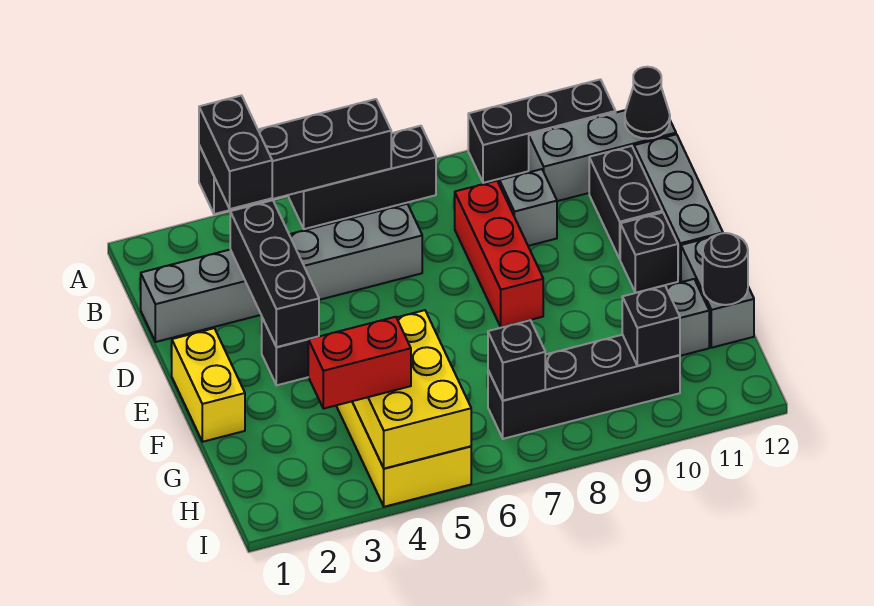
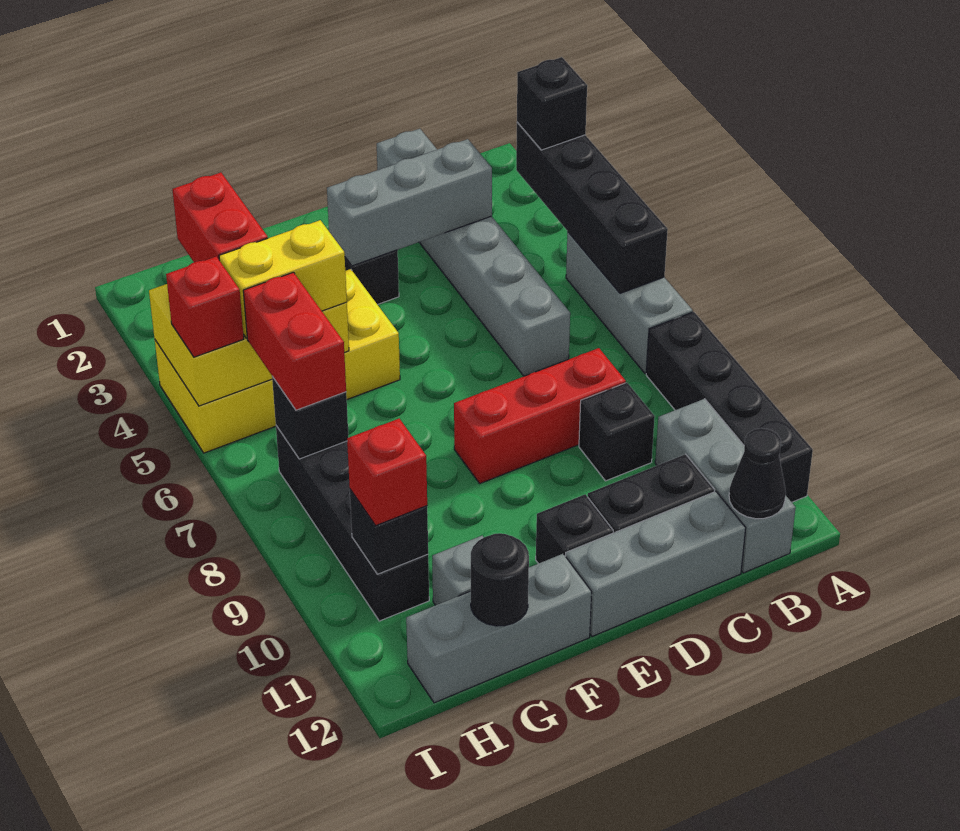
black 1x2 brick [199,96,272,209] -> black 1x1 brick [517,57,587,150]
black 1x3 brick [289,126,436,229] -> grey 1x3 brick [566,232,693,374]
black 1x3 brick [468,79,616,183] -> black 1x4 brick [646,312,813,502]
black 1x3 brick [230,200,319,347] -> grey 1x3 brick [327,139,492,266]
grey 1x1 brick [499,169,557,246] -> black 1x1 brick [579,383,655,481]
yellow 1x2 brick [172,328,245,442] -> yellow 1x2 brick moved to [219,220,347,338]
grey 1x2 brick [681,237,754,348] -> grey 1x3 brick [406,554,592,703]
none -> red 1x2 brick [243,272,346,410]
none -> red 1x1 brick [347,419,427,526]
none -> red 1x1 brick [166,256,244,357]

